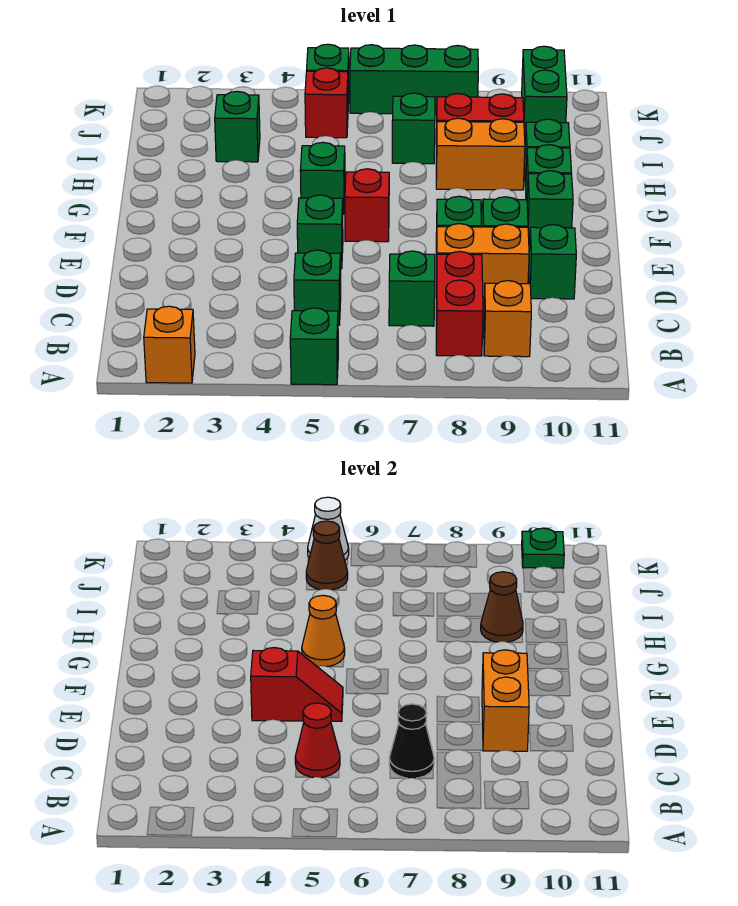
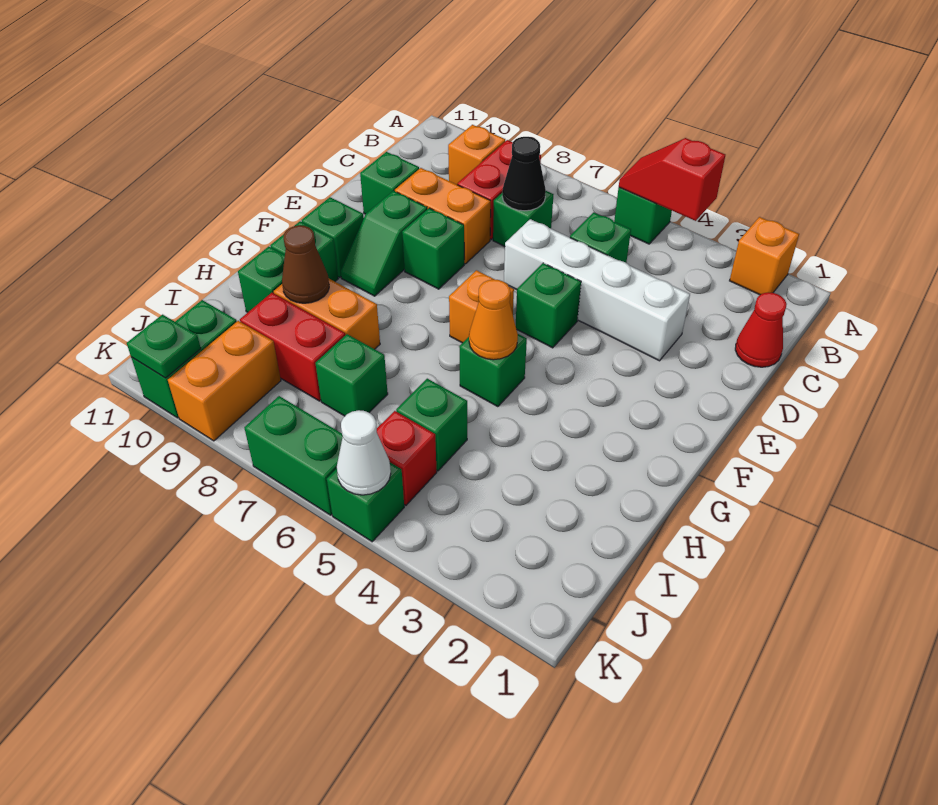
red 1x1 cone [295,703,340,778] -> red 1x1 cone moved to [735,292,787,367]
none -> white 1x4 brick [504,219,690,361]
orange 1x2 brick [482,650,529,751] -> orange 1x2 brick moved to [168,321,281,441]
red 1x2 slope [251,648,343,721] -> red 1x2 slope moved to [619,138,725,221]
red 1x1 brick [345,169,389,242] -> orange 1x1 brick [449,270,514,343]
green 1x1 brick [215,91,260,162] -> green 1x1 brick moved to [396,379,467,471]
brown 1x1 cone [306,521,348,590] -> none
green 1x3 brick [350,45,478,114] -> green 1x2 brick [244,396,343,515]

